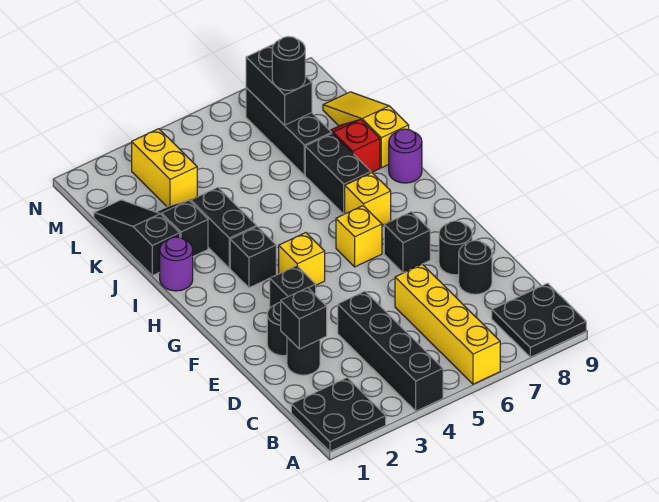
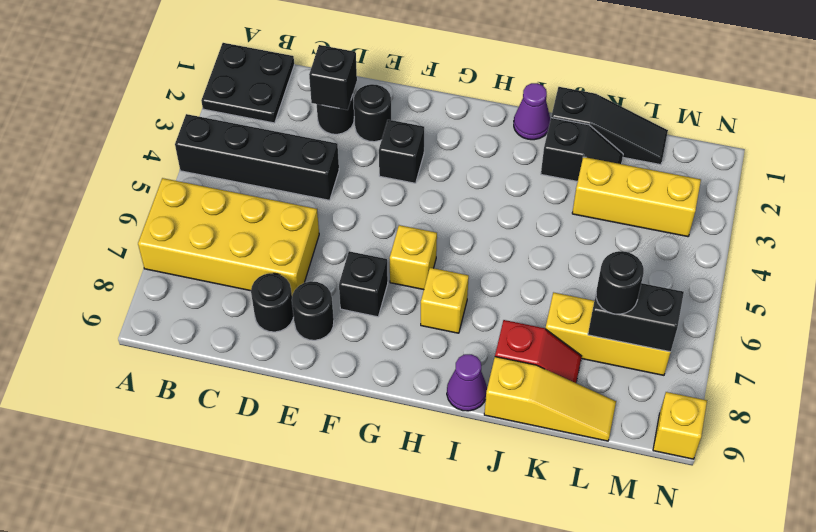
yellow 1x4 brick [395,264,500,384] -> yellow 2x4 brick [138,178,319,294]
black 2x2 plate [492,283,586,357] -> none
yellow 1x1 brick [279,233,325,285] -> yellow 1x1 brick moved to [653,392,707,459]
black 1x1 brick [230,226,276,288] -> none
purple 1x1 round brick [160,237,193,291] -> purple 1x1 cone [514,83,550,140]
black 1x2 brick [191,187,257,268] -> none
black 1x2 brick [305,133,371,214] -> none
purple 1x1 round brick [389,129,422,183] -> purple 1x1 cone [447,354,487,411]
black 1x3 brick [246,88,332,175] -> yellow 1x3 brick [545,292,671,375]
yellow 1x2 brick [132,129,197,207] -> yellow 1x3 brick [572,157,701,237]

